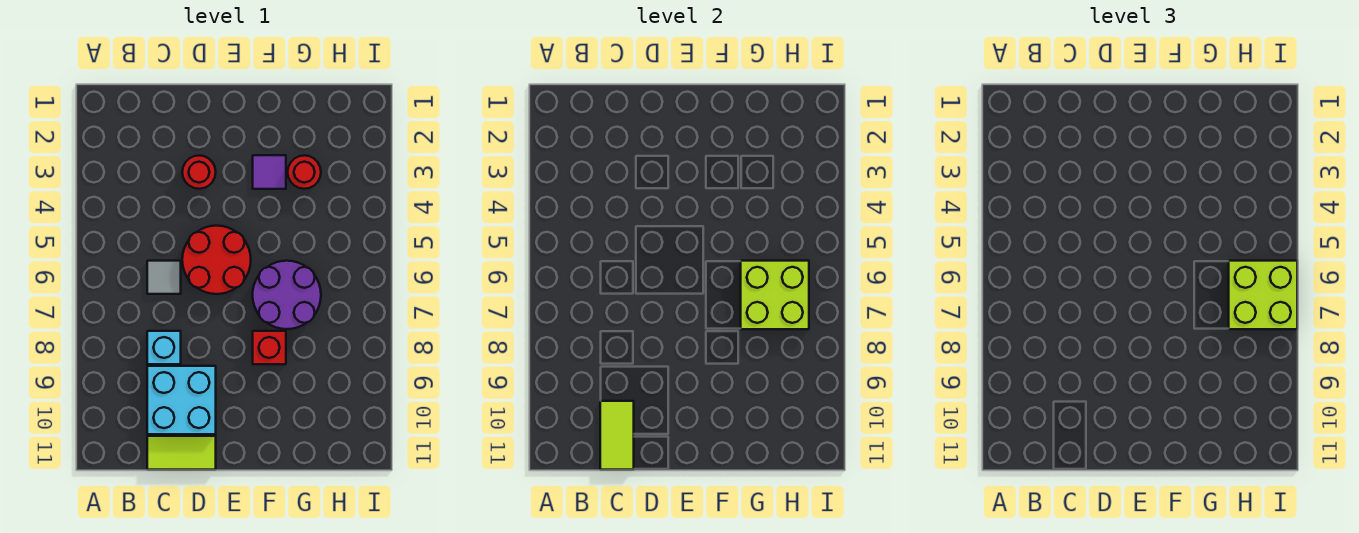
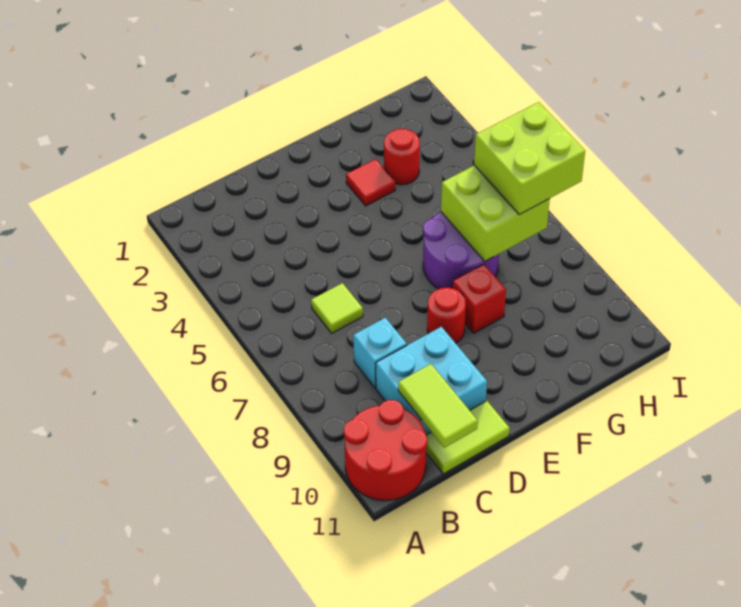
grey 1x1 tile [147,261,181,294] -> lime 1x1 tile [311,283,363,333]
red 1x1 round brick [182,156,216,189] -> red 1x1 round brick moved to [427,287,466,343]
red 2x2 round brick [182,226,251,294] -> red 2x2 round brick moved to [344,400,427,500]
purple 1x1 tile [253,155,286,189] -> red 1x1 tile [346,159,395,206]

